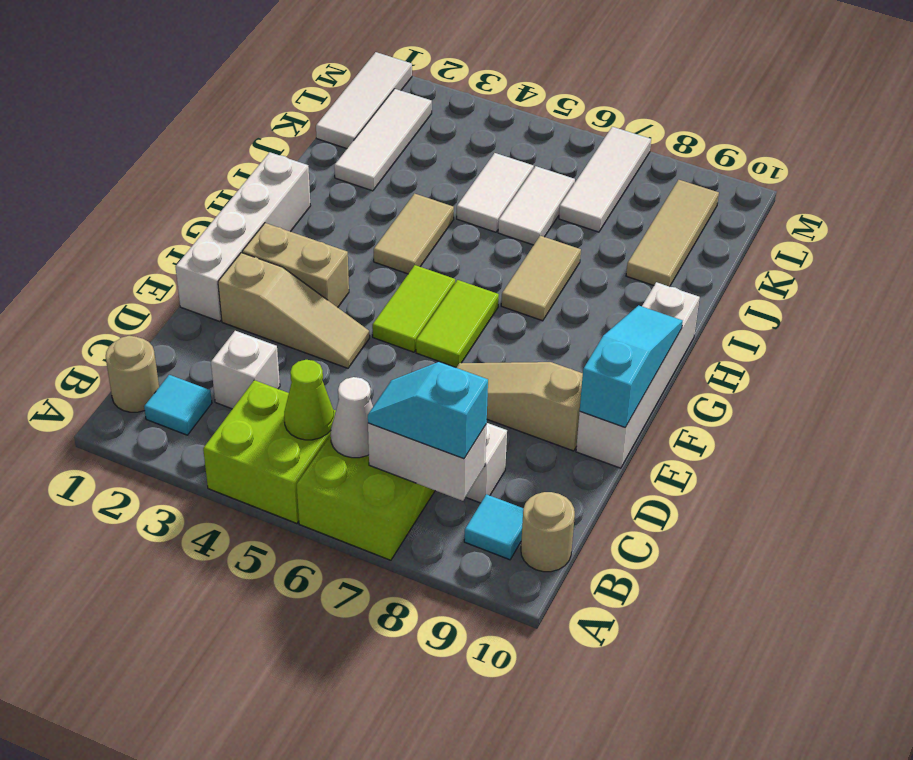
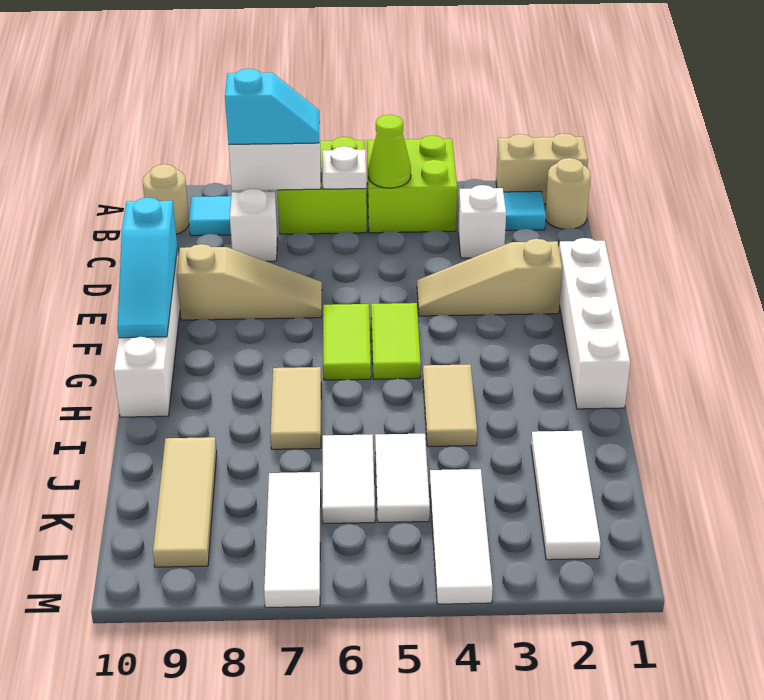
white 1x1 cone [331,377,373,458] -> white 1x1 plate [323,146,366,189]
tan 1x2 brick [242,223,349,307] -> tan 1x2 brick moved to [496,134,588,204]
white 1x3 tile [316,52,412,149] -> white 1x3 tile moved to [430,469,493,604]

